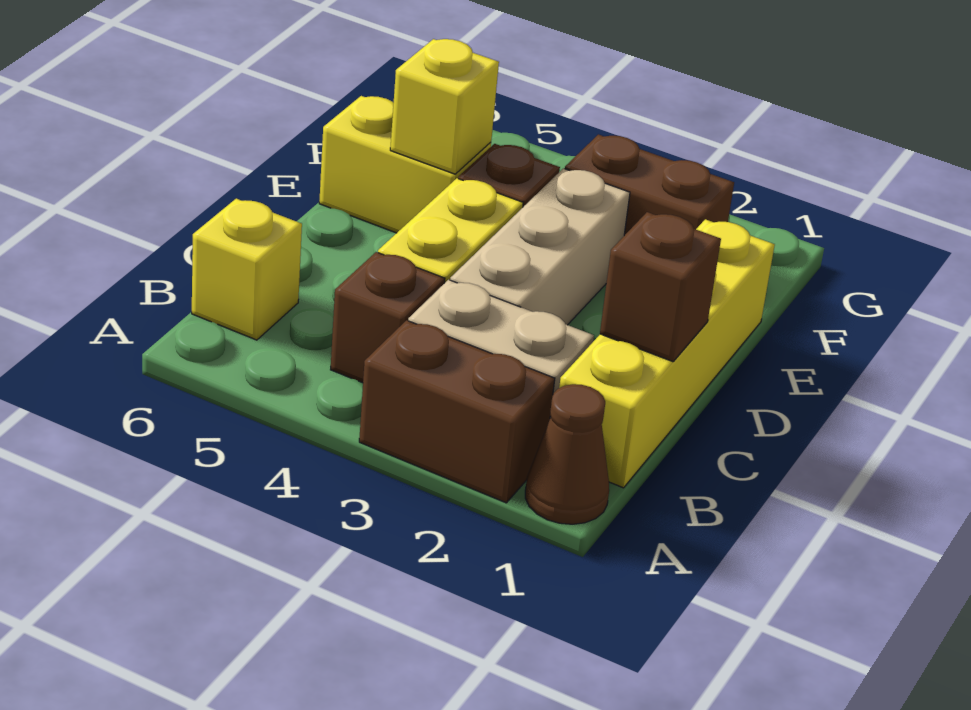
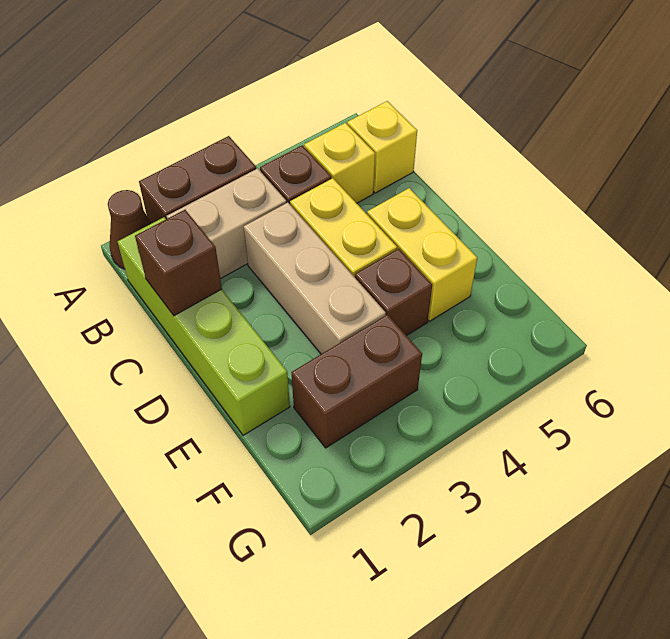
yellow 1x4 brick [559,219,775,488] -> lime 1x4 brick [118,217,290,435]
yellow 1x2 brick [319,96,491,233] -> yellow 1x2 brick turned to [367,188,477,321]
yellow 1x1 brick [390,39,499,174] -> yellow 1x1 brick moved to [304,123,375,203]

